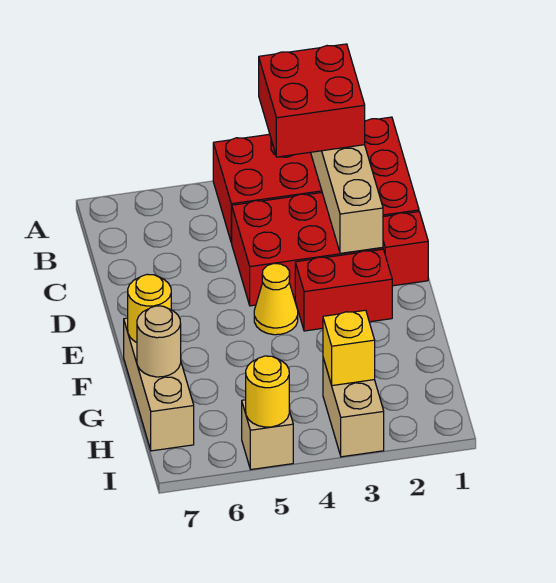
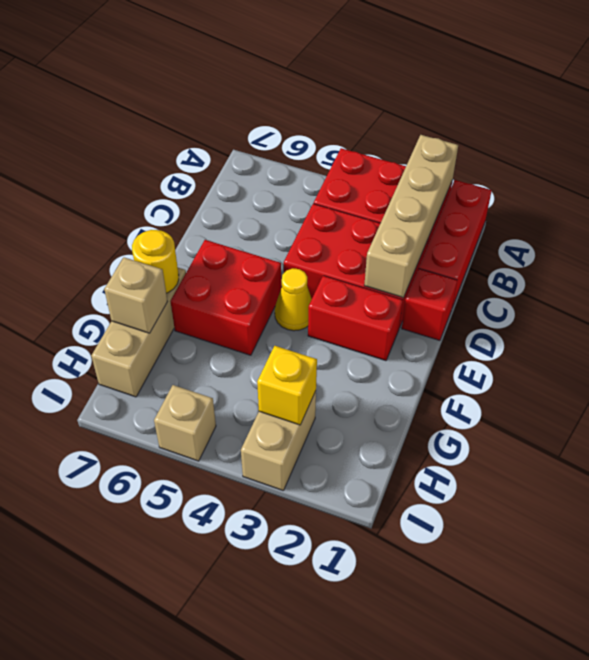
red 2x2 brick [259,44,365,157] -> red 2x2 brick moved to [170,240,281,355]
tan 1x1 round brick [137,306,181,377] -> tan 1x1 brick [104,257,168,333]
yellow 1x1 round brick [246,356,289,427] -> none

